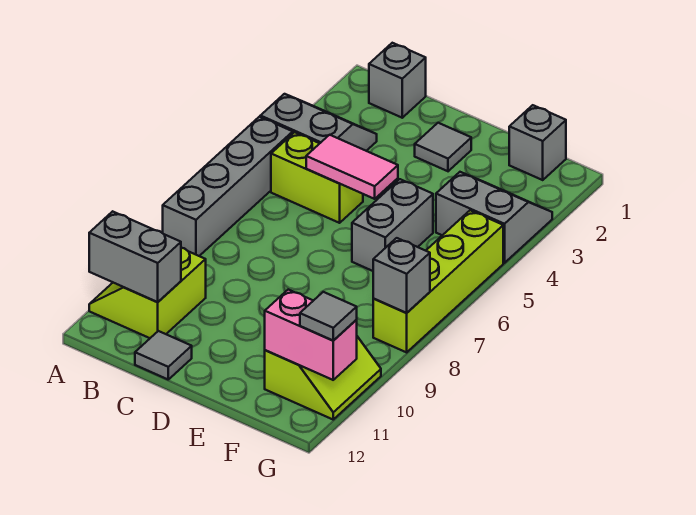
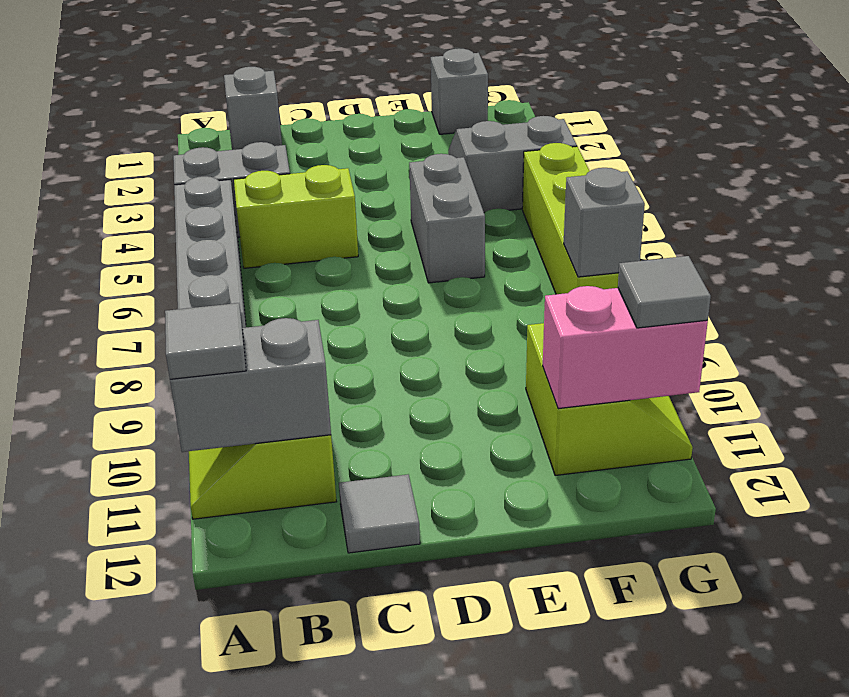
pink 1x2 tile [306,135,398,199] -> none
grey 1x1 tile [415,123,471,171] -> grey 1x1 tile moved to [165,303,246,379]

